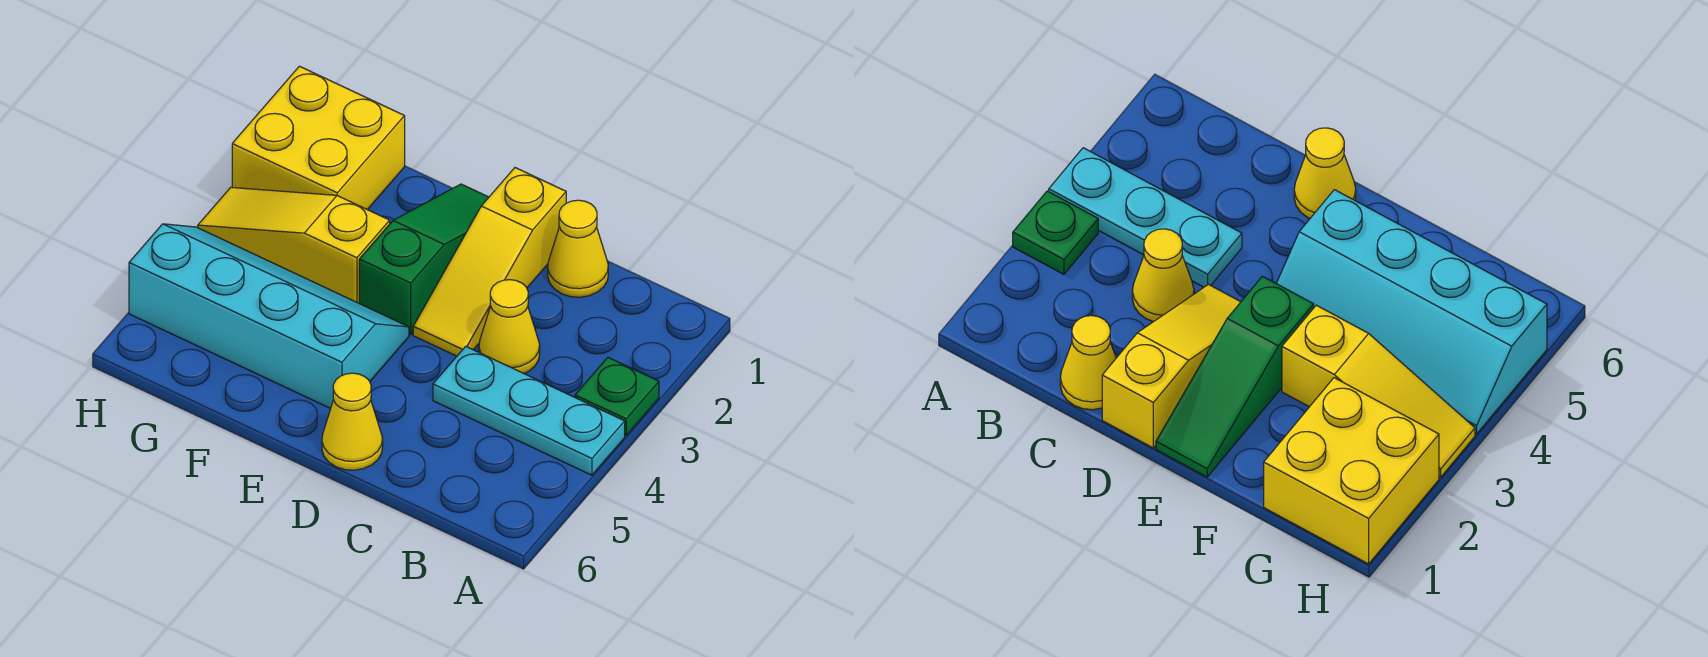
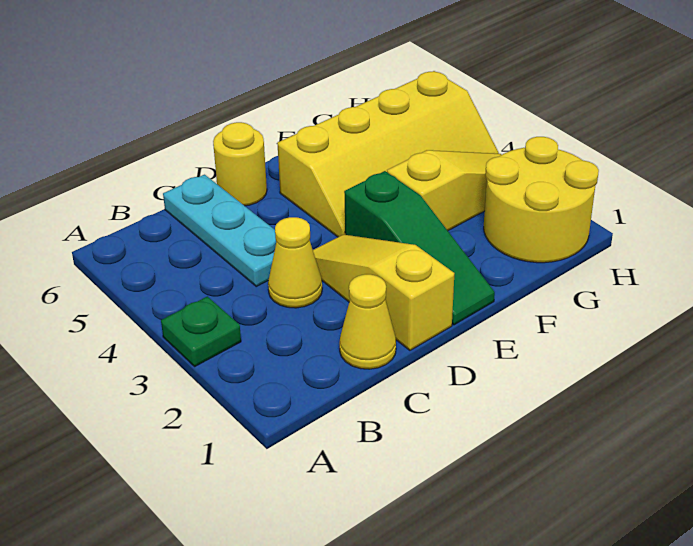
cyan 1x3 plate [433,346,625,475] -> cyan 1x3 plate turned to [163,175,276,286]
yellow 1x1 cone [322,373,383,470] -> yellow 1x1 round brick [213,122,267,206]
cyan 2x4 slope [129,224,409,408] -> yellow 2x4 slope [277,71,499,237]
yellow 2x2 brick [232,66,405,210] -> yellow 2x2 round brick [484,137,599,263]

